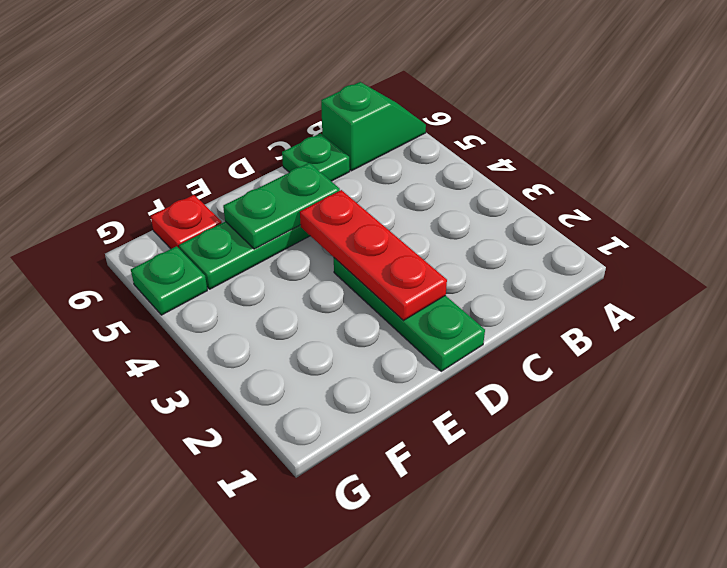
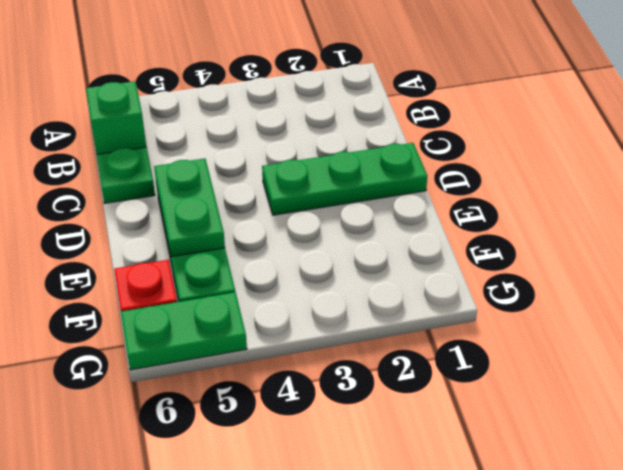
red 1x3 plate [300,190,447,320] -> none
green 1x1 plate [131,246,207,315] -> green 1x2 plate [121,292,247,370]

